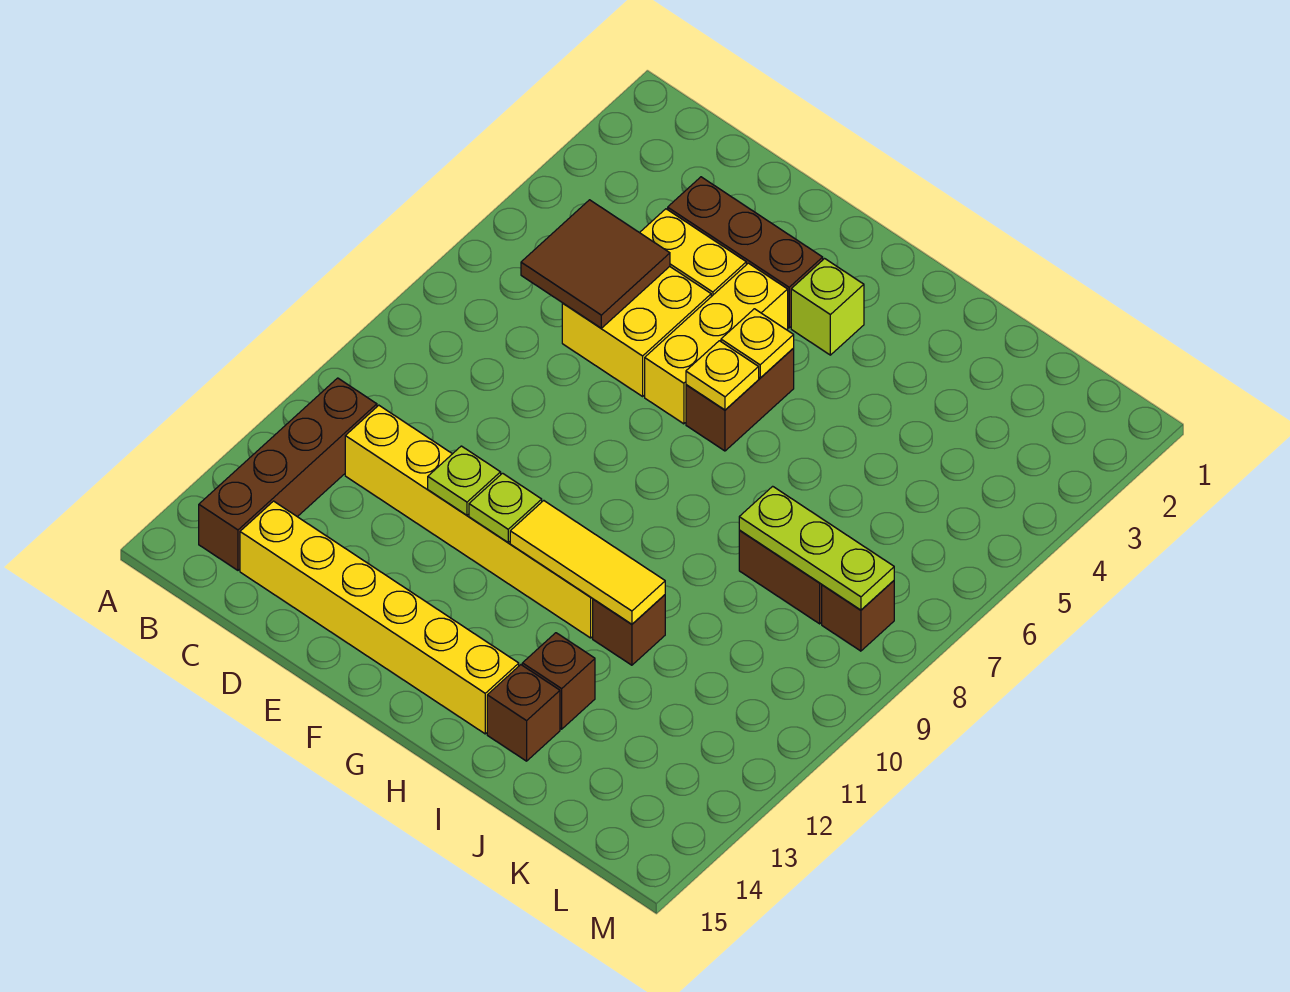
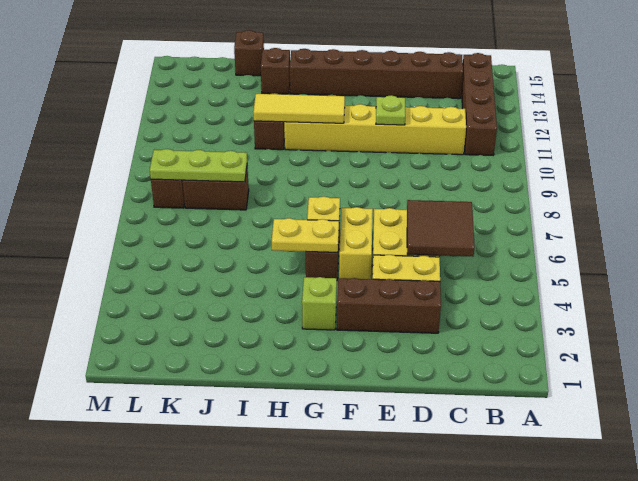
yellow 1x6 brick [240,501,519,734] -> brown 1x6 brick [290,49,463,99]
yellow 1x3 brick [645,263,788,424] -> yellow 1x2 brick [339,207,373,279]
lime 1x1 plate [469,473,542,542] -> none
yellow 1x1 plate [721,309,794,378] -> yellow 1x2 plate [272,218,339,252]
brown 1x1 brick [522,633,595,729] -> brown 1x1 brick moved to [234,30,264,76]

